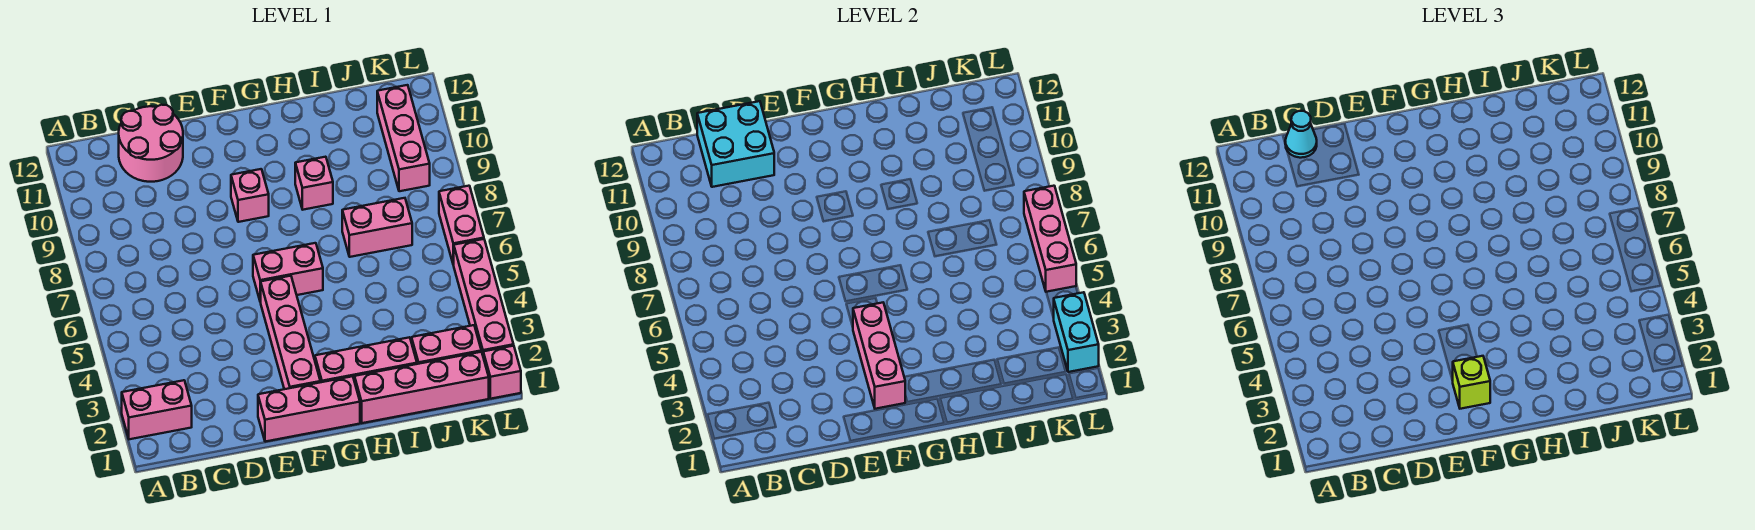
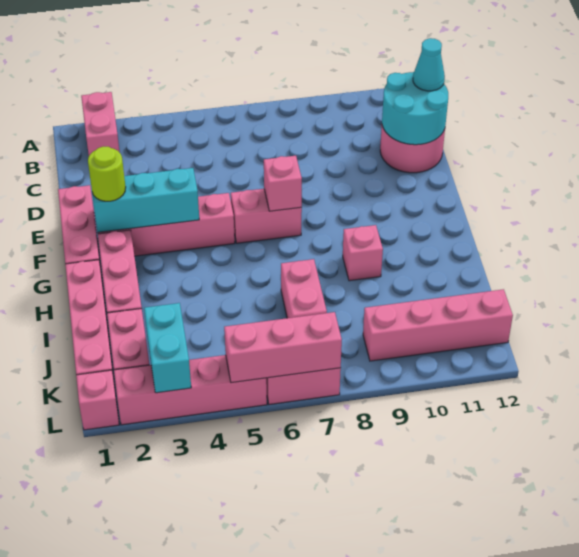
cyan 2x2 brick [697,101,774,187] -> cyan 2x2 round brick [382,72,448,145]
pink 1x3 brick [853,303,905,409] -> cyan 1x3 brick [92,168,199,232]
lime 1x1 brick [1453,356,1490,409] -> lime 1x1 round brick [88,147,126,201]
pink 1x2 brick [253,243,323,302] -> pink 1x2 brick turned to [231,189,302,243]
pink 1x1 brick [231,169,269,222] -> pink 1x1 brick moved to [264,156,302,211]
pink 1x3 brick [377,85,430,191] -> pink 1x4 brick [363,289,513,361]
cyan 1x2 brick [1054,292,1099,372] -> cyan 1x2 brick turned to [144,303,191,393]

